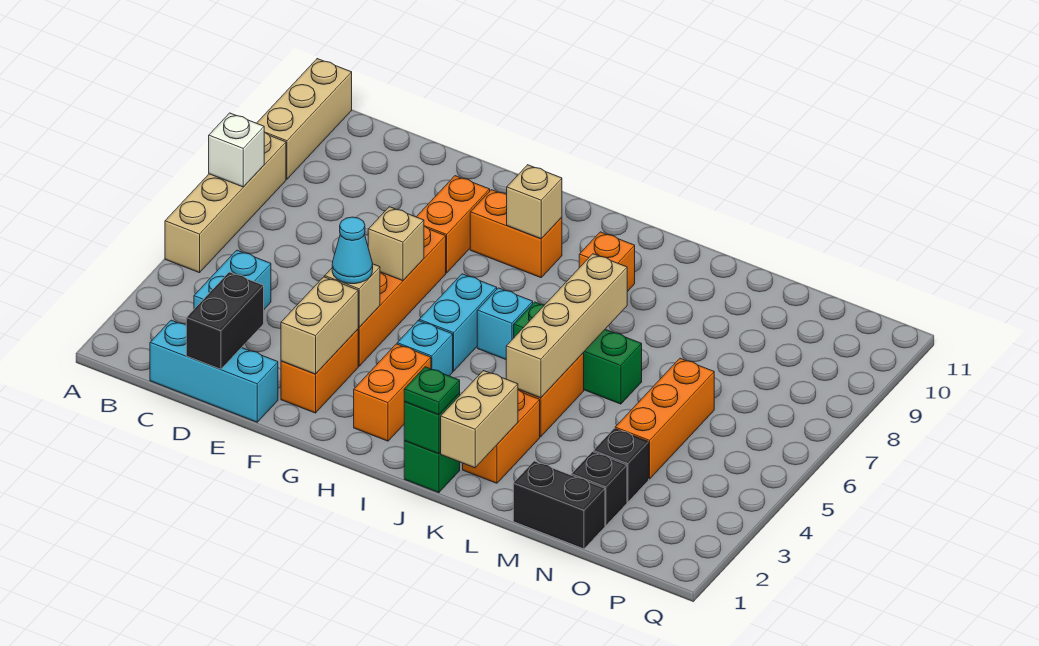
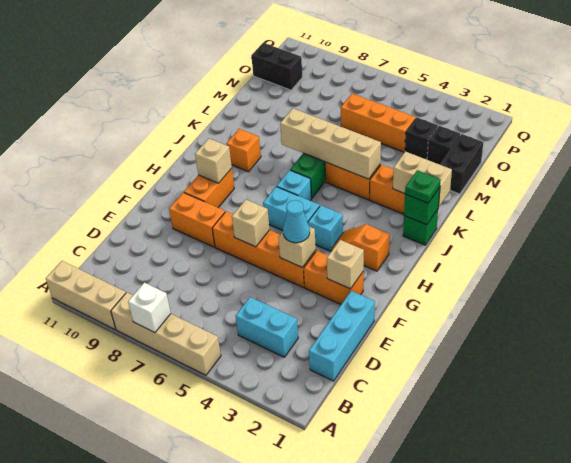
black 1x2 brick [186,272,264,369] -> black 1x2 brick moved to [251,43,302,90]
tan 1x2 brick [281,277,359,374] -> tan 1x1 brick [327,240,364,289]
orange 1x2 brick [354,344,431,441] -> orange 1x2 slope [332,224,390,271]

